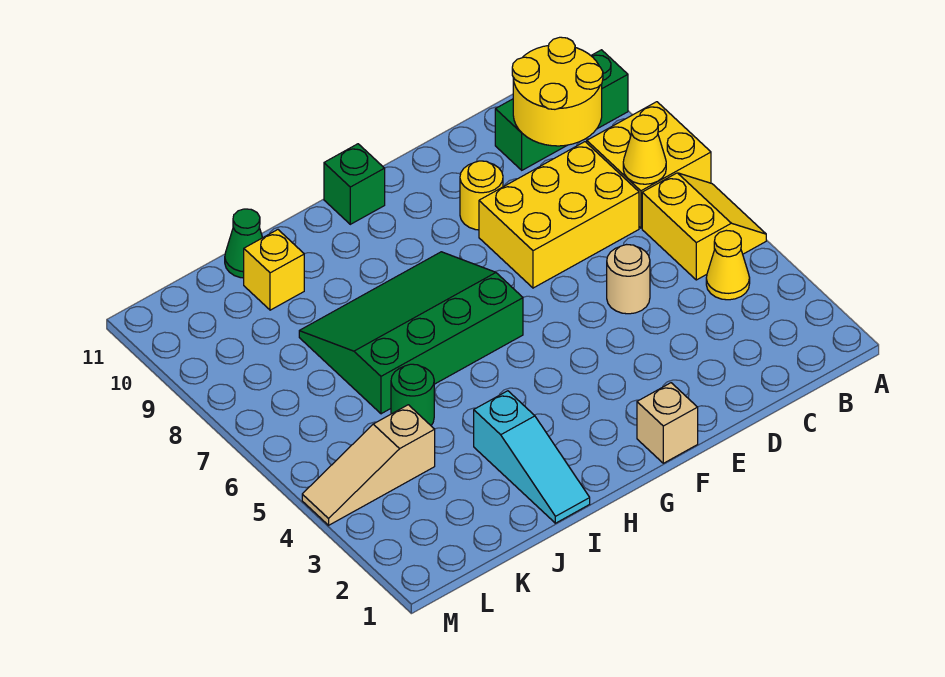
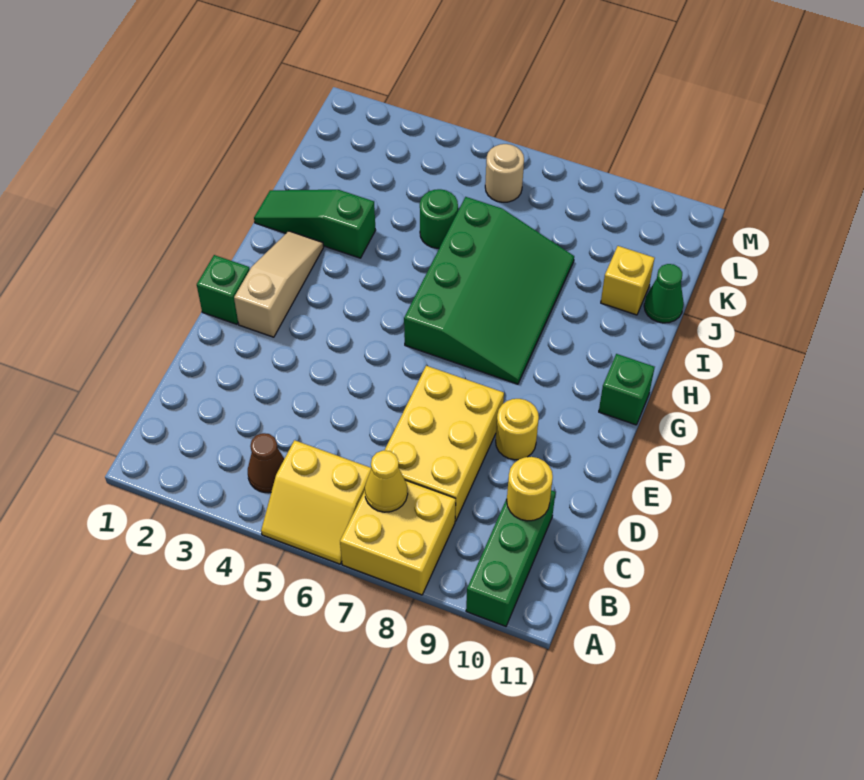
yellow 1x1 cone [706,230,750,300] -> brown 1x1 cone [248,433,284,493]
yellow 2x2 round brick [512,37,603,146] -> yellow 1x1 round brick [507,457,553,521]
tan 1x1 round brick [607,245,650,314] -> tan 1x1 round brick moved to [485,144,524,202]
tan 1x1 brick [637,383,698,463] -> green 1x1 brick [197,255,250,324]
cyan 1x3 slope [474,391,590,523] -> green 1x3 slope [254,190,376,258]
tan 1x3 slope [302,405,435,525] -> tan 1x3 slope moved to [234,231,324,337]

